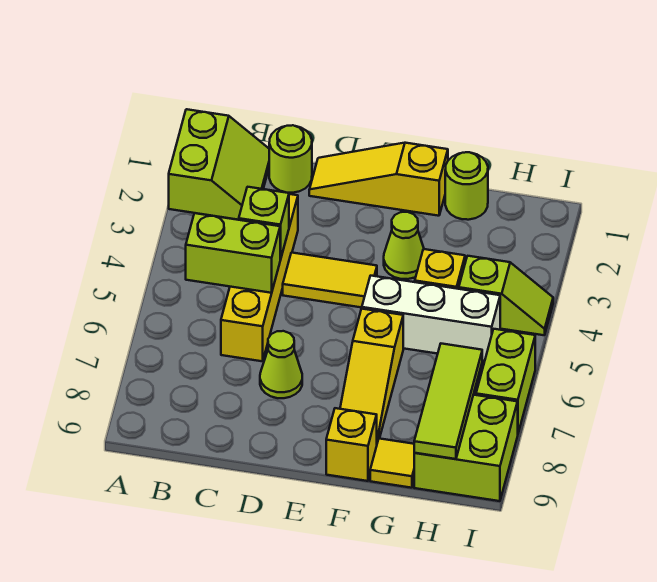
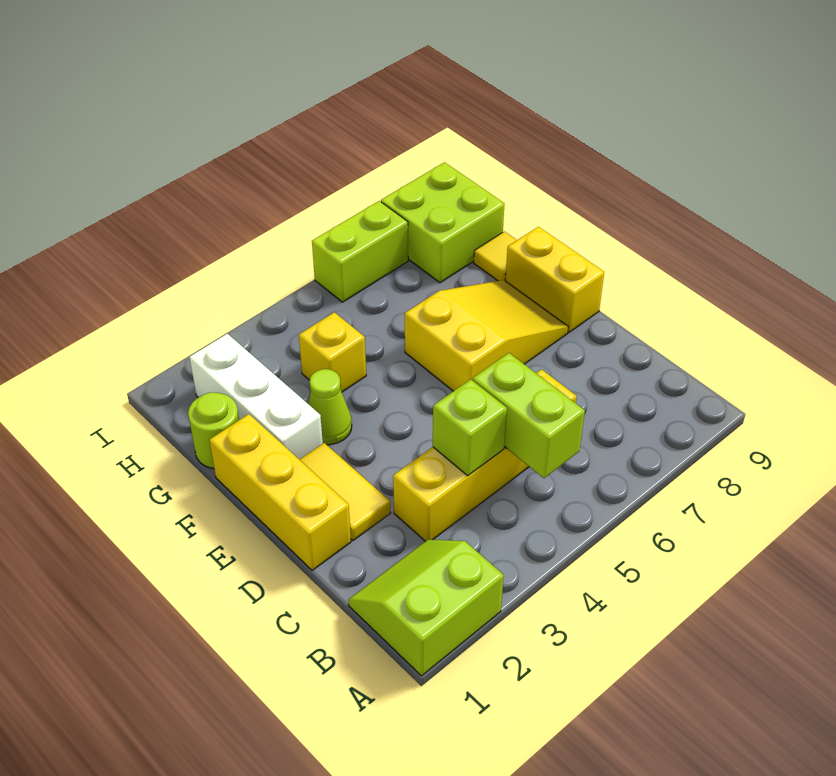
lime 1x1 round brick [269,125,312,193] -> none
yellow 1x3 slope [309,143,448,216] -> yellow 1x3 brick [209,414,351,570]
yellow 1x2 tile [283,253,377,308] -> yellow 1x2 tile moved to [299,443,390,540]
lime 1x1 cone [260,331,302,398] -> none
white 1x3 brick [362,276,500,361] -> white 1x3 brick moved to [190,334,323,459]
yellow 1x3 slope [340,309,403,443] -> yellow 2x3 slope [405,280,568,391]
yellow 1x1 brick [326,408,377,481] -> yellow 1x2 brick [505,227,604,332]
lime 1x2 slope [459,256,553,335] -> none
lime 1x3 tile [414,344,482,459] -> none

